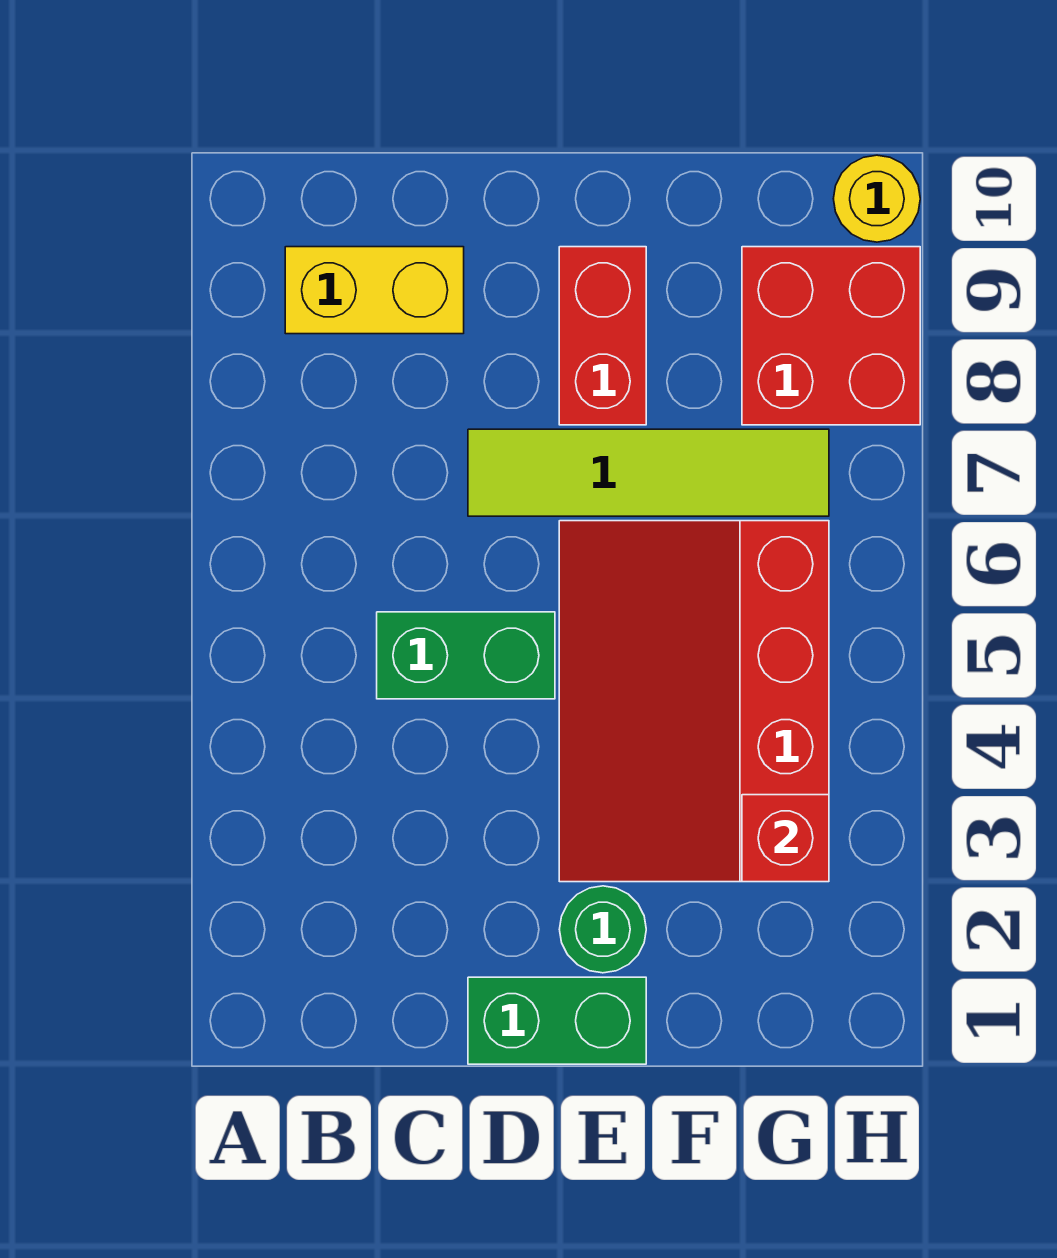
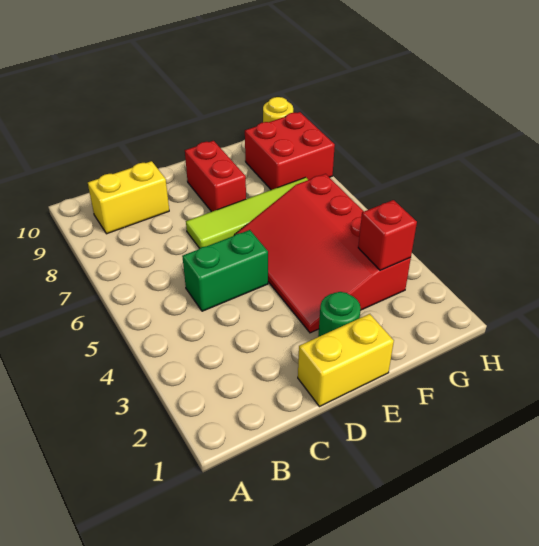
green 1x2 brick [468,977,646,1064] -> yellow 1x2 brick [298,314,394,407]

